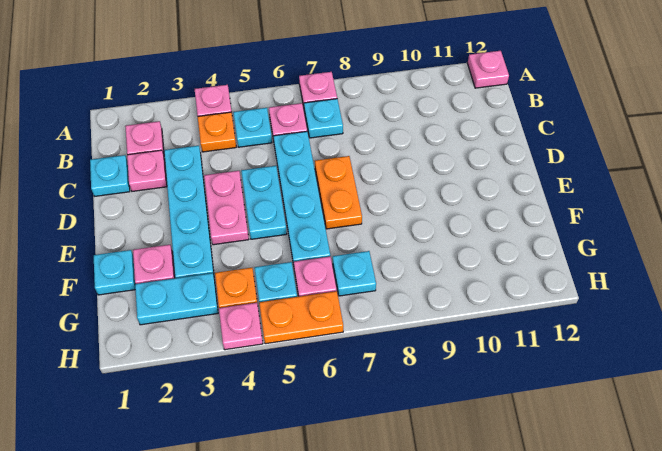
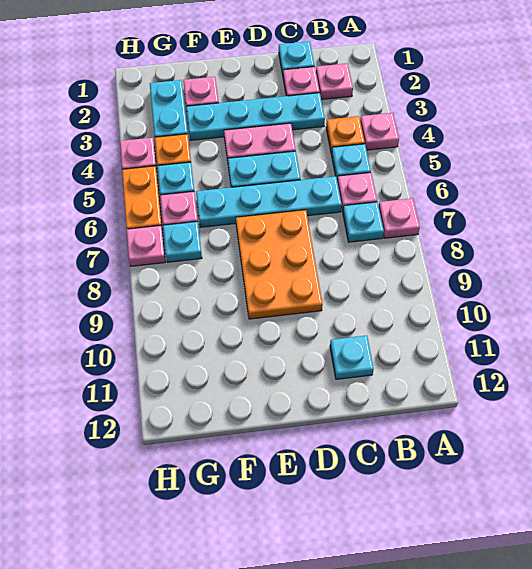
pink 1x1 plate [467,51,509,88] -> pink 1x1 plate moved to [127,226,165,266]
orange 1x2 plate [315,156,362,229] -> orange 2x3 plate [236,210,323,319]
cyan 1x1 plate [94,250,135,295] -> cyan 1x1 plate moved to [330,335,374,379]

